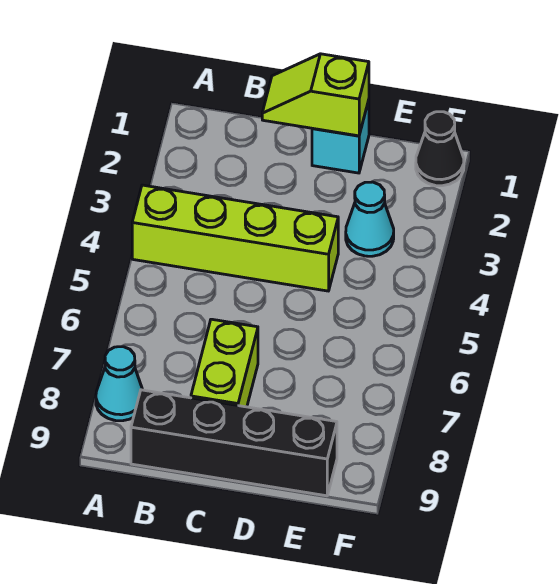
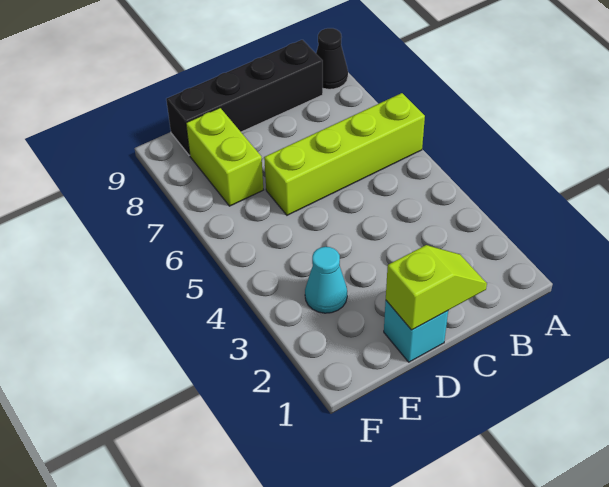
lime 1x4 brick [132,185,338,291] -> lime 1x4 brick moved to [264,93,425,215]
cyan 1x1 cone [96,347,143,421] -> none
lime 1x2 brick [191,319,258,407] -> lime 1x2 brick moved to [186,108,263,206]
black 1x1 cone [416,112,464,186] -> black 1x1 cone moved to [316,28,348,89]

